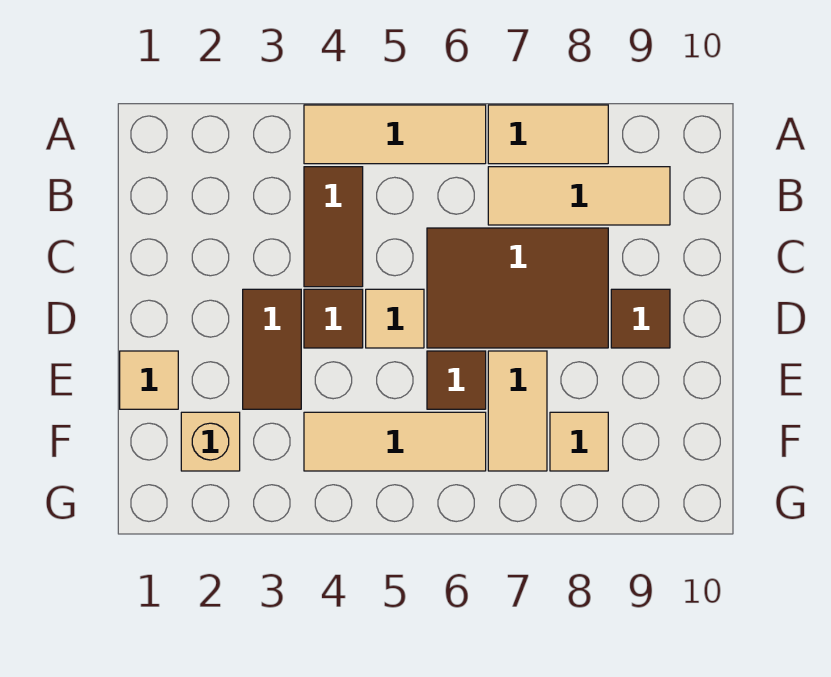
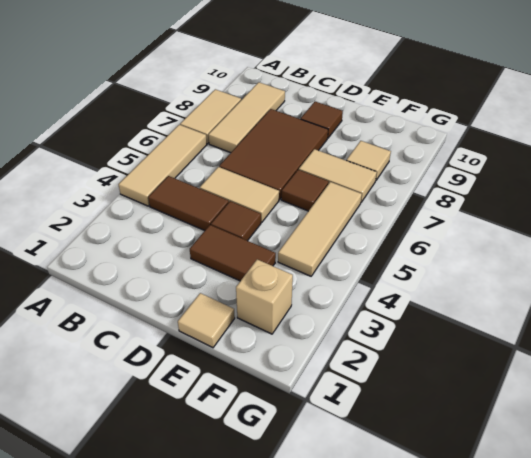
tan 1x1 tile [366,289,424,348] -> tan 1x2 tile [200,167,279,222]

